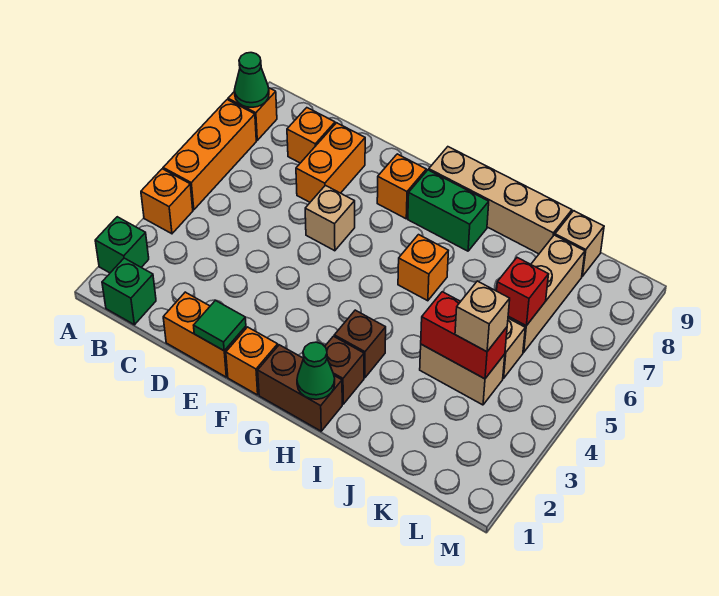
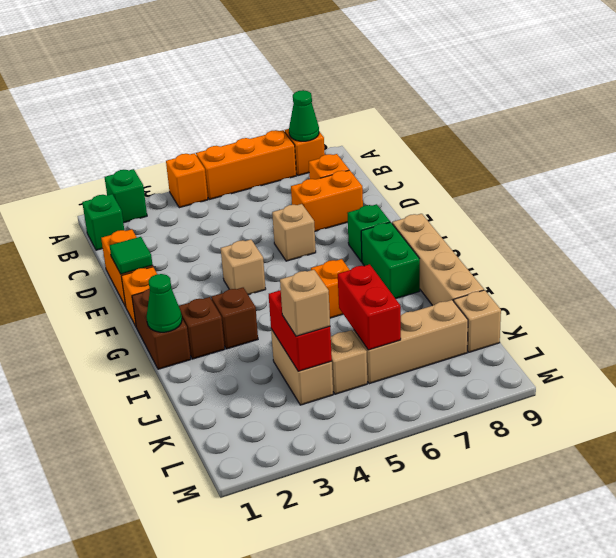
none -> tan 1x1 brick [221,240,266,295]
orange 1x1 brick [377,154,426,219] -> green 1x1 brick [347,204,390,262]
red 1x1 brick [497,258,549,326] -> red 1x2 brick [338,264,401,350]

